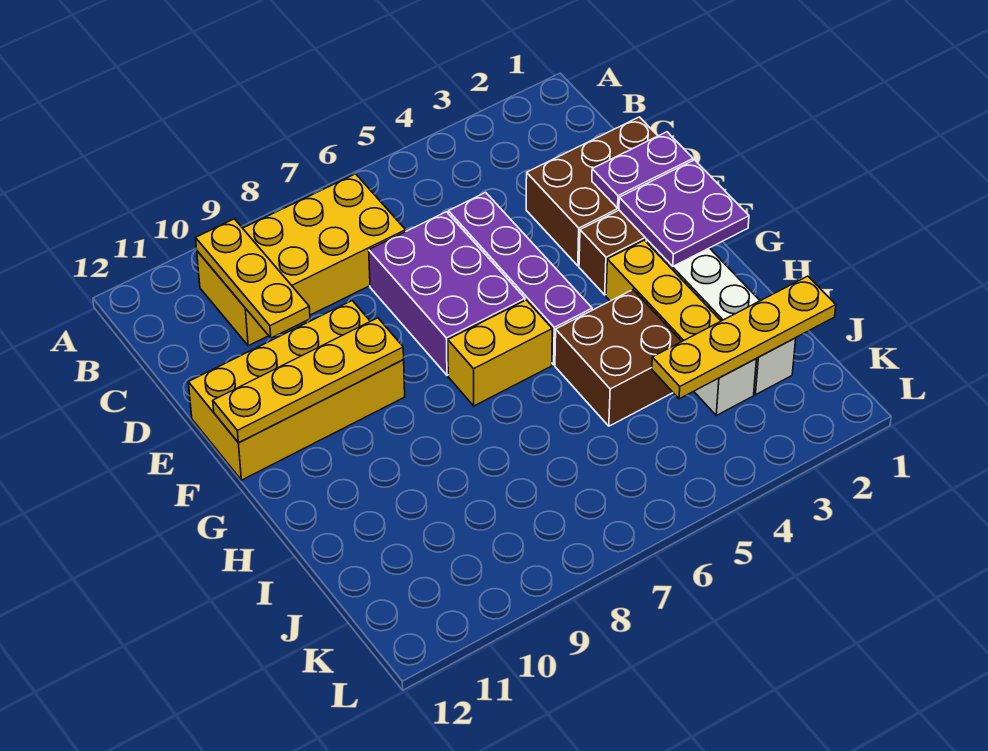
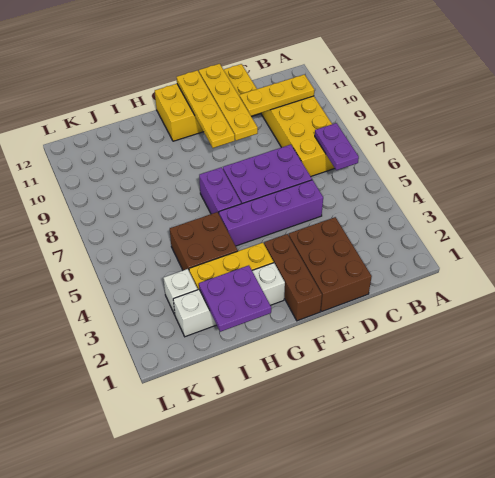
purple 1x2 plate [592,132,693,208] -> purple 1x2 plate moved to [315,123,359,170]
yellow 2x4 brick [188,301,405,480] -> yellow 2x4 brick turned to [155,64,260,141]
purple 2x2 plate [619,160,749,266] -> purple 2x2 plate moved to [199,265,271,332]
yellow 1x2 brick [448,300,552,406] -> purple 1x2 brick [199,167,241,214]
yellow 1x4 plate [652,276,836,399] -> yellow 1x4 plate moved to [199,64,258,141]

